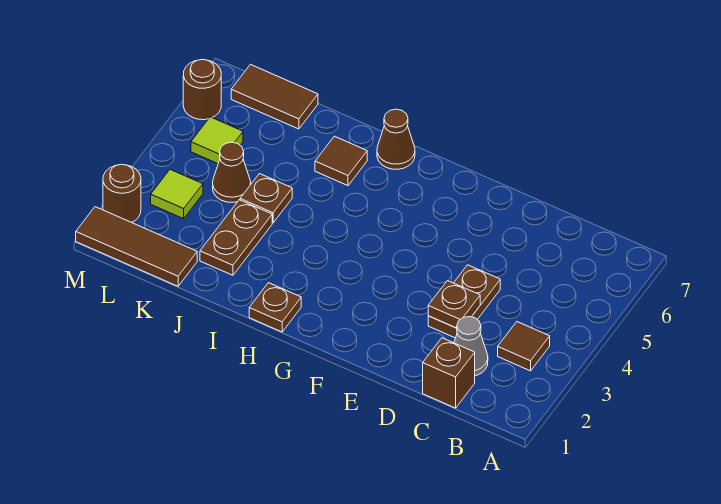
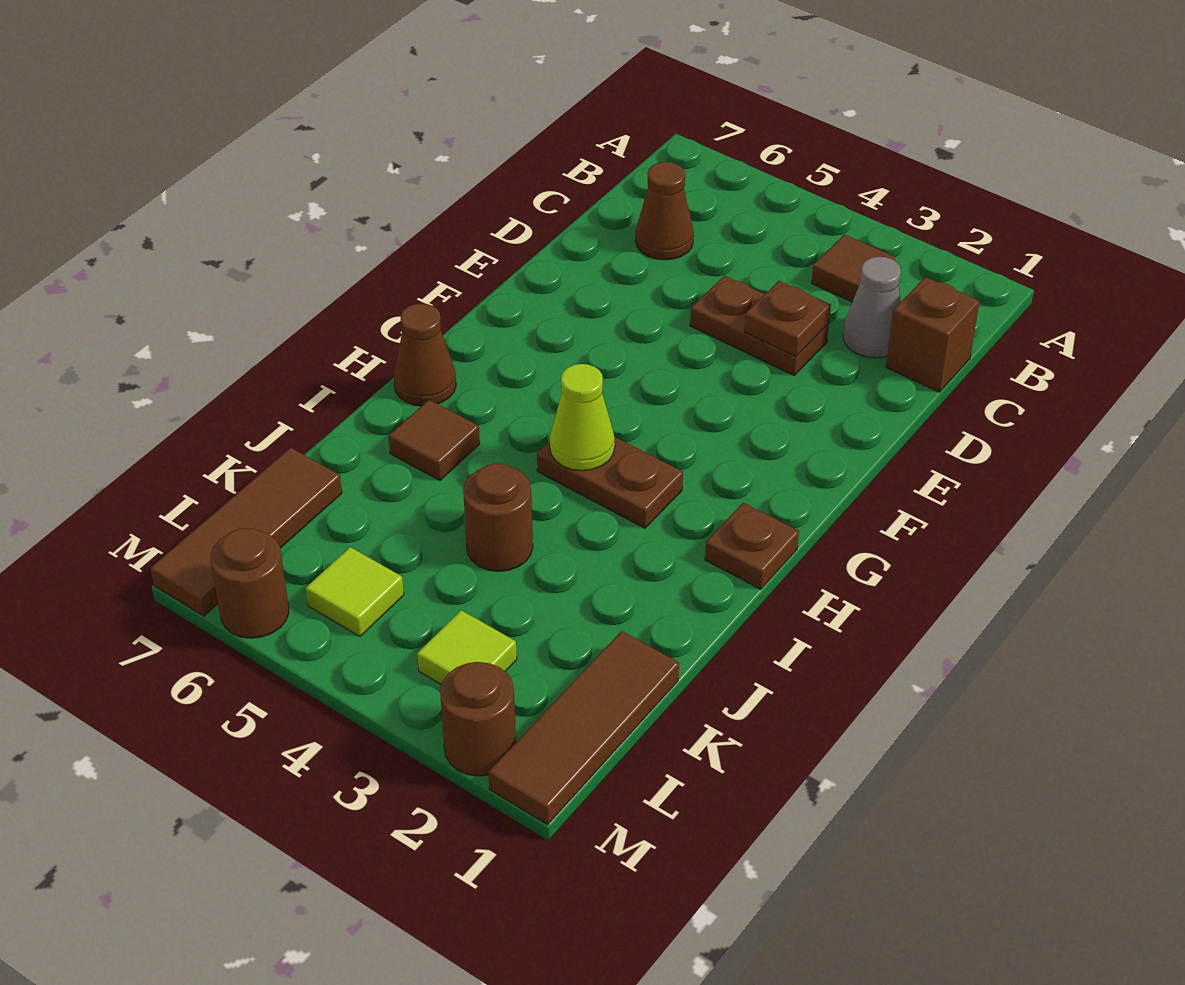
none -> lime 1x1 cone [550,364,615,471]
brown 1x2 plate [200,200,272,275] -> brown 1x2 plate moved to [537,437,683,528]
brown 1x1 plate [240,174,292,223] -> brown 1x1 round brick [463,463,533,571]
brown 1x1 cone [213,142,251,202] -> brown 1x1 cone moved to [636,162,694,260]
brown 1x2 tile [231,65,318,129] -> brown 1x3 tile [150,448,342,616]

